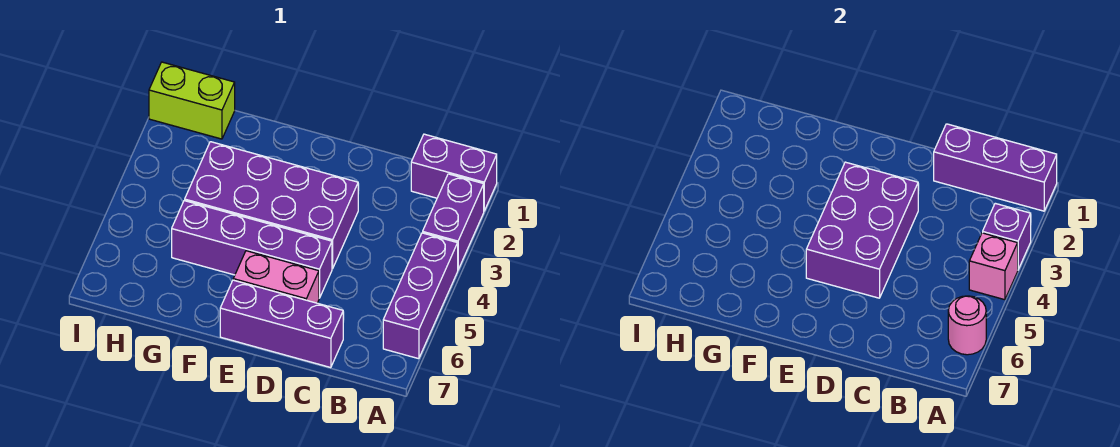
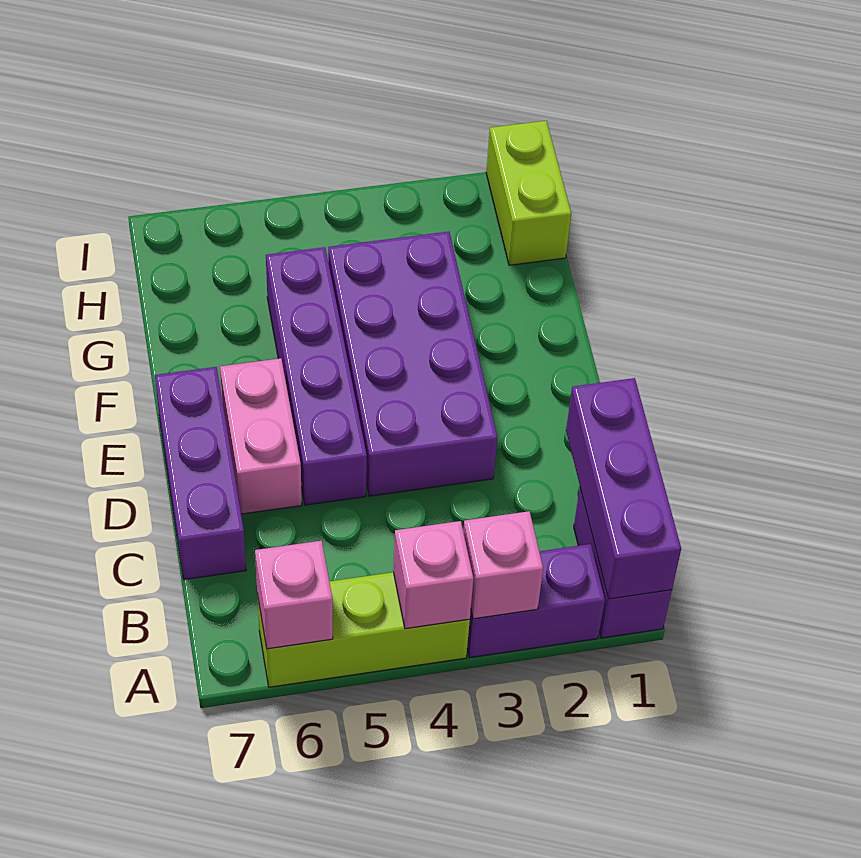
purple 1x1 brick [983,203,1031,269] -> pink 1x1 brick [463,511,543,619]
purple 1x3 brick [383,233,458,359] -> lime 1x3 brick [257,572,470,687]
pink 1x1 round brick [948,296,986,355] -> pink 1x1 brick [255,541,333,649]
purple 2x3 brick [806,162,918,298] -> none

